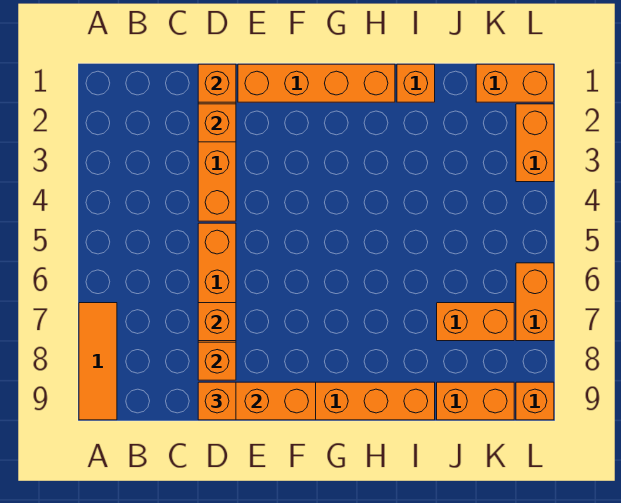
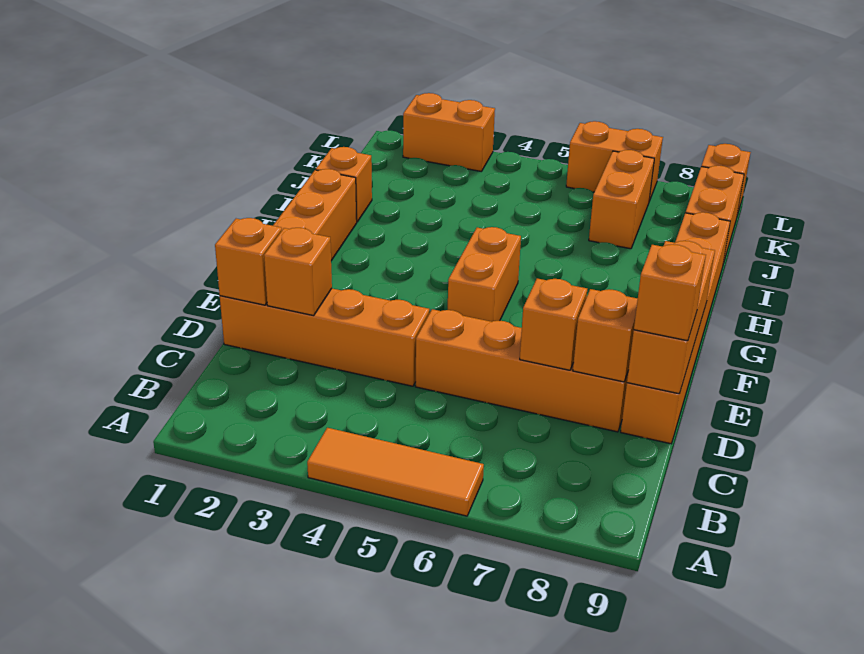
orange 1x3 tile [79,303,117,420] -> orange 1x3 tile moved to [307,428,484,516]
orange 1x2 brick [476,64,554,102] -> orange 1x2 brick moved to [448,227,521,322]

